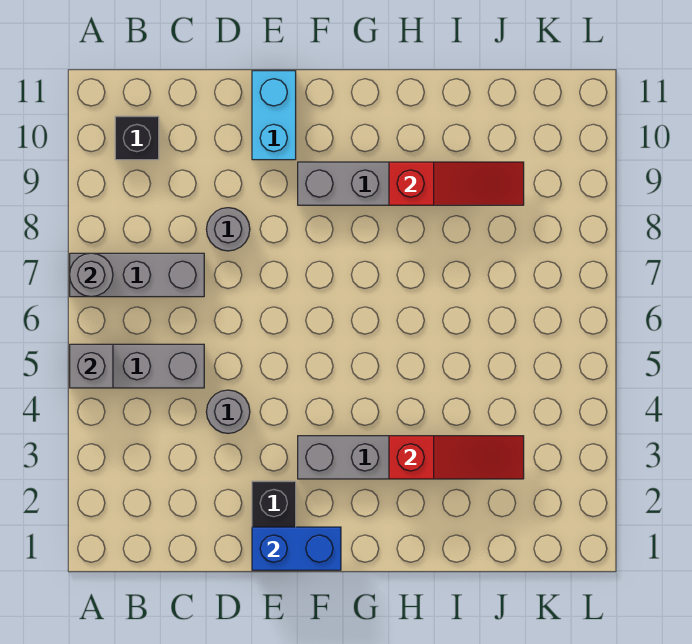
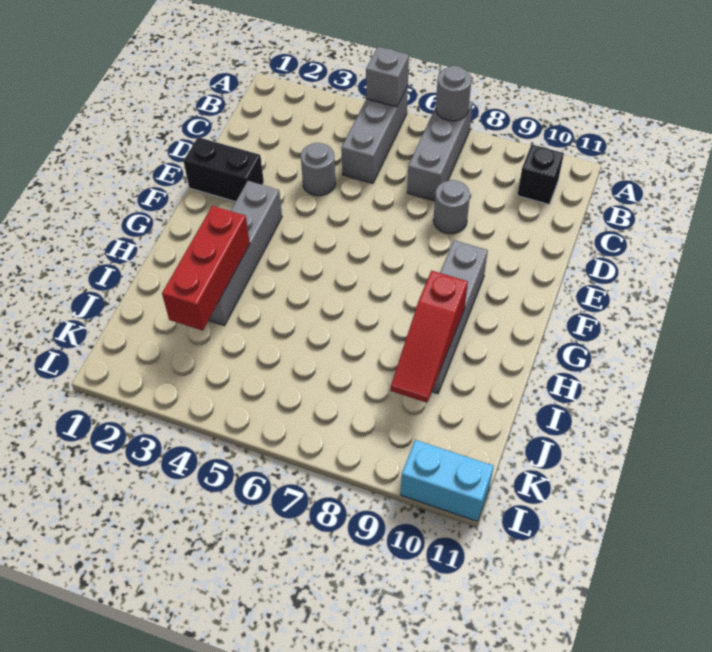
blue 1x2 brick [252,527,341,570] -> none
cyan 1x2 brick [252,71,296,160] -> cyan 1x2 brick moved to [401,440,494,521]
red 1x3 slope [389,436,524,479] -> red 1x3 brick [162,206,250,331]

